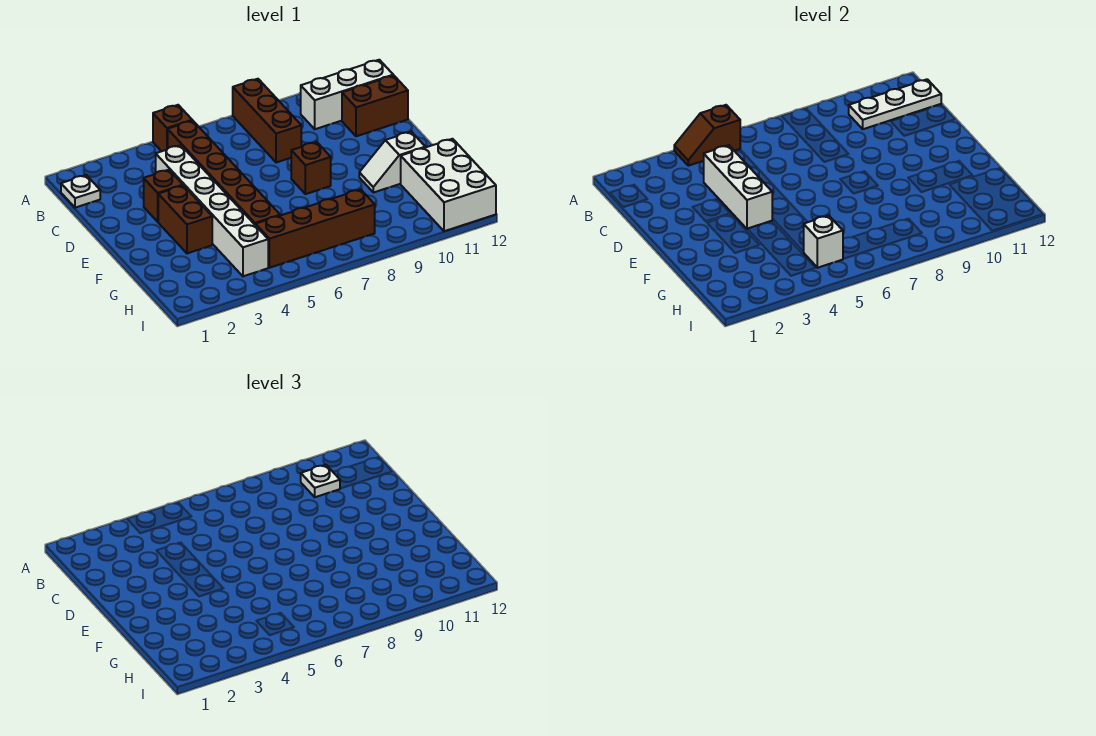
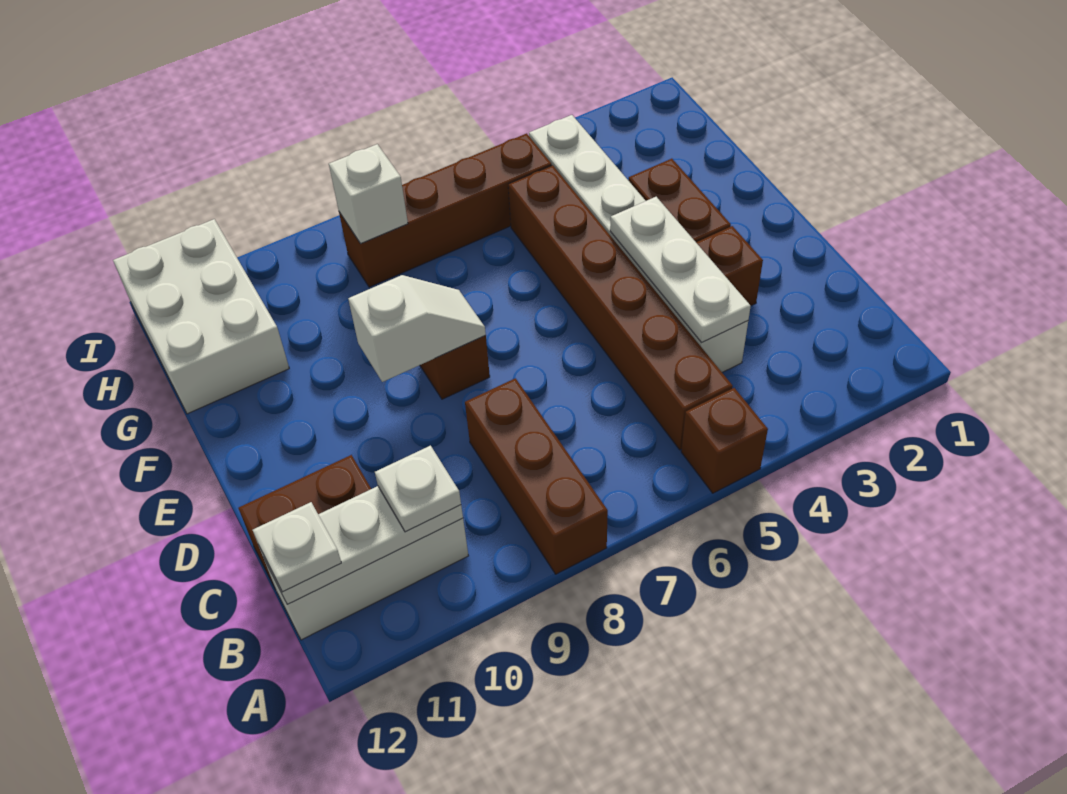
brown 1x2 slope [674,105,740,166] -> none
white 1x1 plate [61,175,100,208] -> white 1x1 plate moved to [253,502,341,592]
white 1x3 brick [704,145,772,229] -> white 1x3 plate [610,197,751,342]
white 1x2 slope [359,132,425,193] -> white 1x2 slope moved to [348,275,486,382]
white 1x1 brick [804,216,843,268] -> white 1x1 brick moved to [329,144,408,244]

